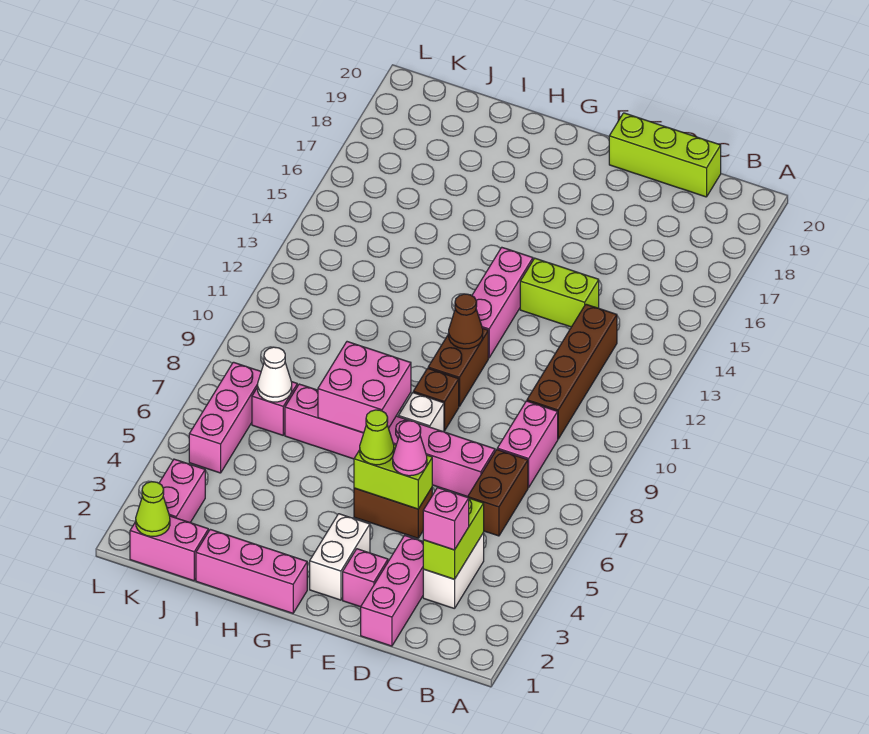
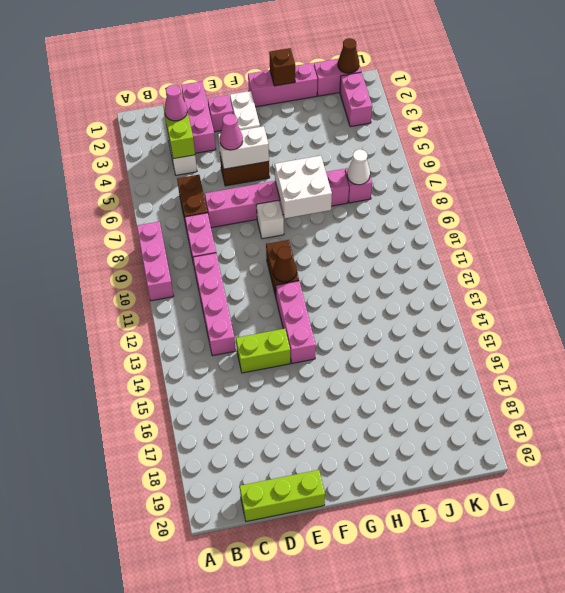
pink 1x1 brick [423,488,469,550] -> pink 1x1 cone [165,85,187,121]
brown 1x4 brick [527,304,617,439] -> pink 1x4 brick [193,253,236,356]
lime 1x2 brick [354,444,432,509] -> white 1x2 brick [218,126,269,169]
lime 1x1 cone [360,410,394,465] -> none
brown 1x1 brick [413,368,459,431] -> brown 1x1 brick moved to [269,48,295,86]
pink 2x2 brick [318,342,411,433] -> white 2x2 brick [275,156,332,218]
lime 1x1 cone [136,482,170,536] -> brown 1x1 cone [338,38,359,73]
pink 1x3 brick [189,362,261,473] -> pink 1x3 brick moved to [137,222,174,301]

